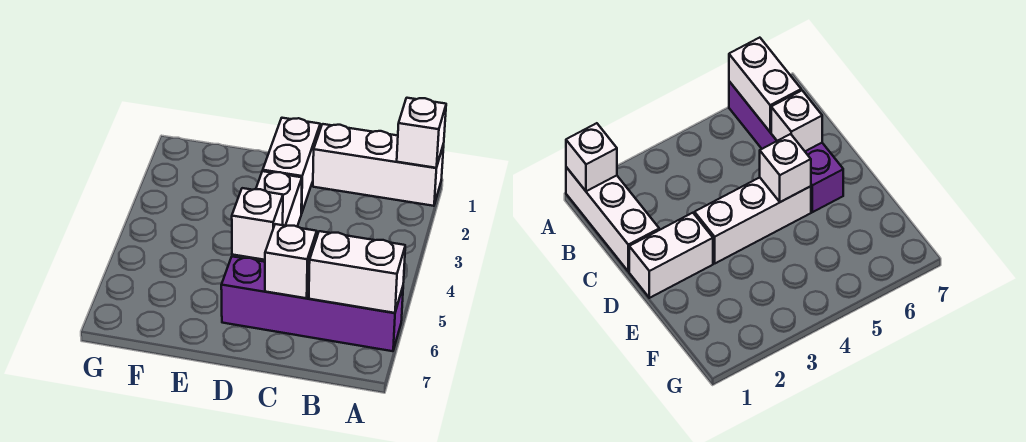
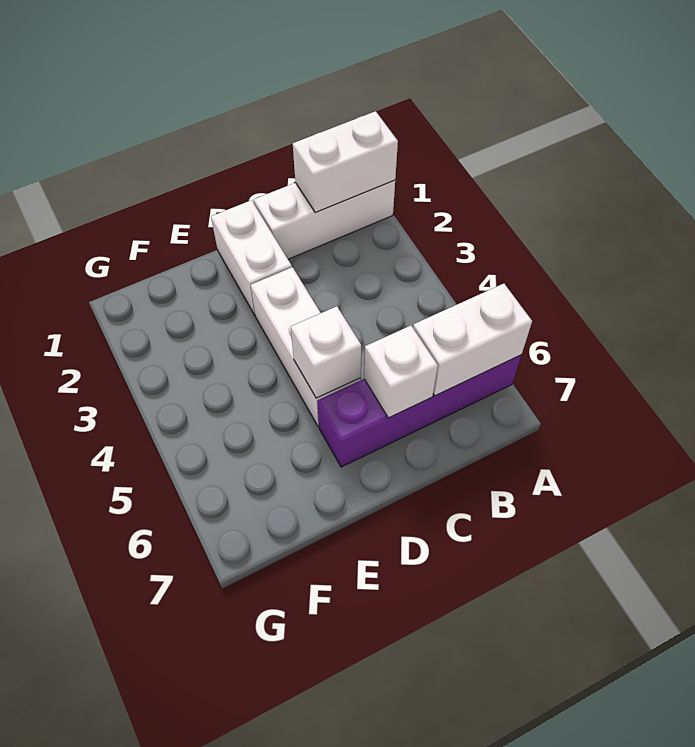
white 1x1 brick [397,98,446,168] -> white 1x2 brick [293,111,398,213]

